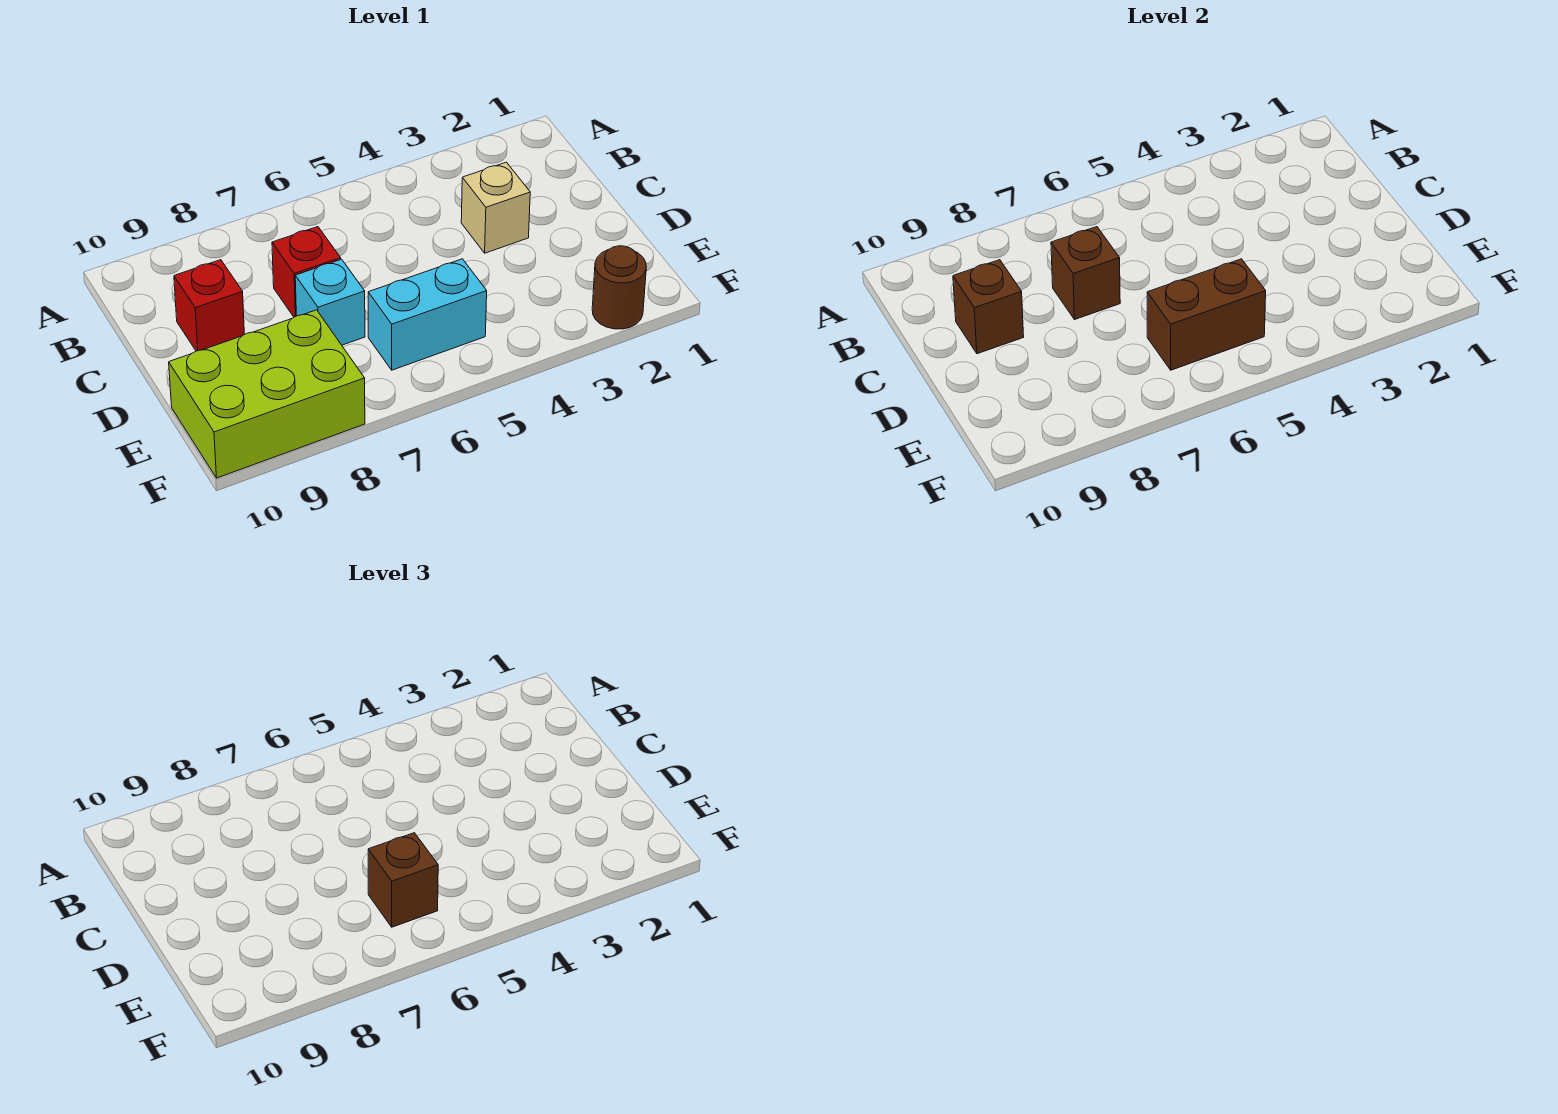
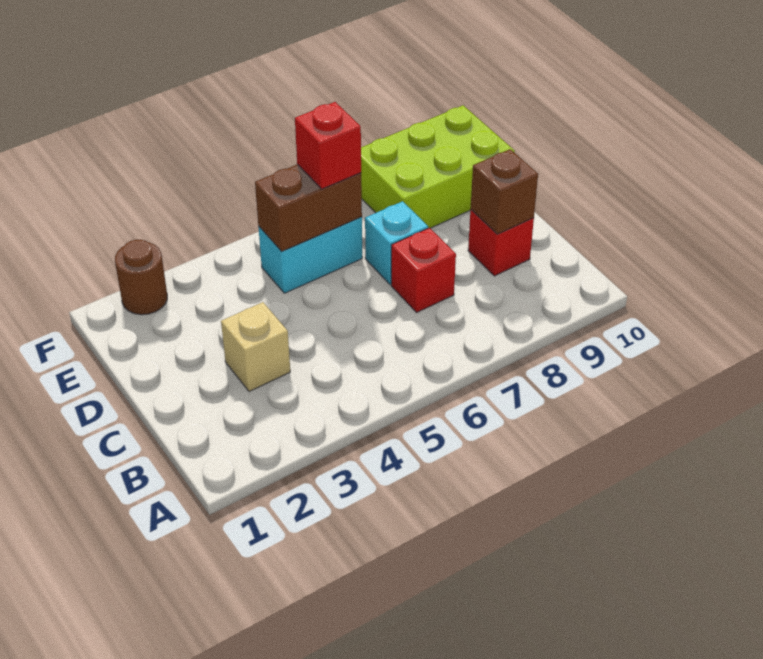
brown 1x1 brick [1051,227,1120,320] -> none
brown 1x1 brick [368,833,438,927] -> red 1x1 brick [295,102,361,189]

